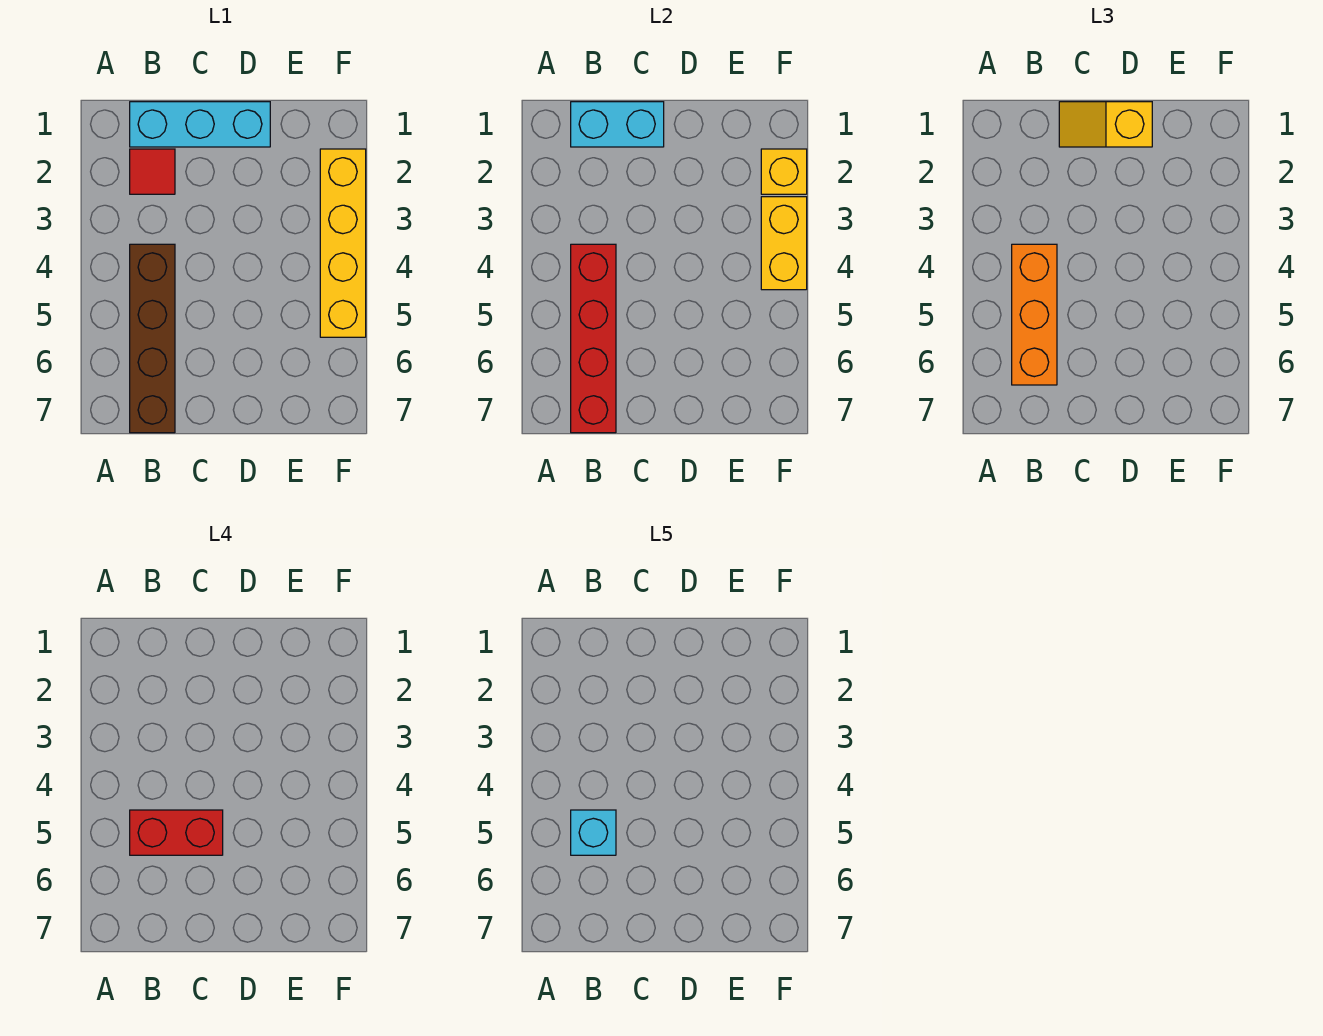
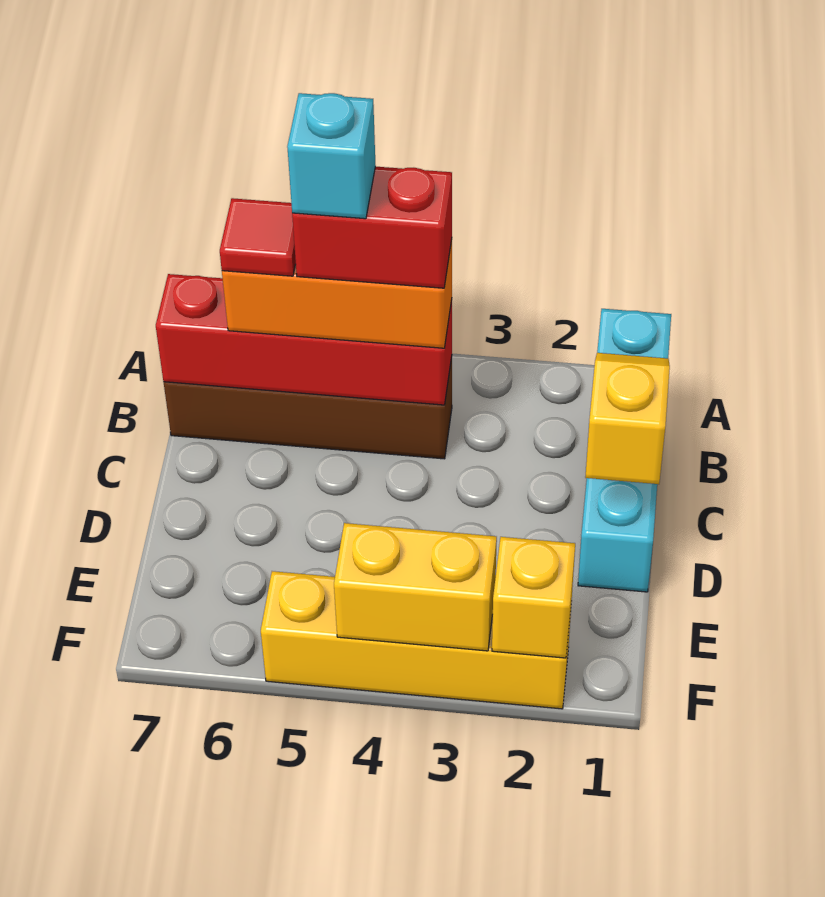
red 1x1 tile [130,149,175,194] -> red 1x1 tile moved to [220,198,296,276]
red 1x2 brick [130,810,223,855] -> red 1x2 brick turned to [292,166,452,288]

